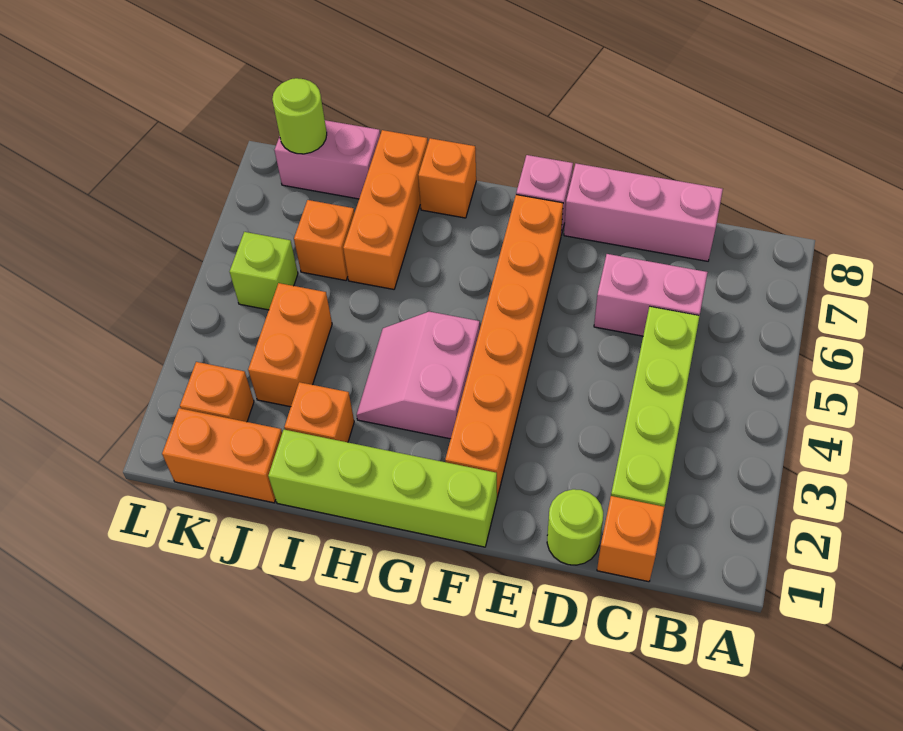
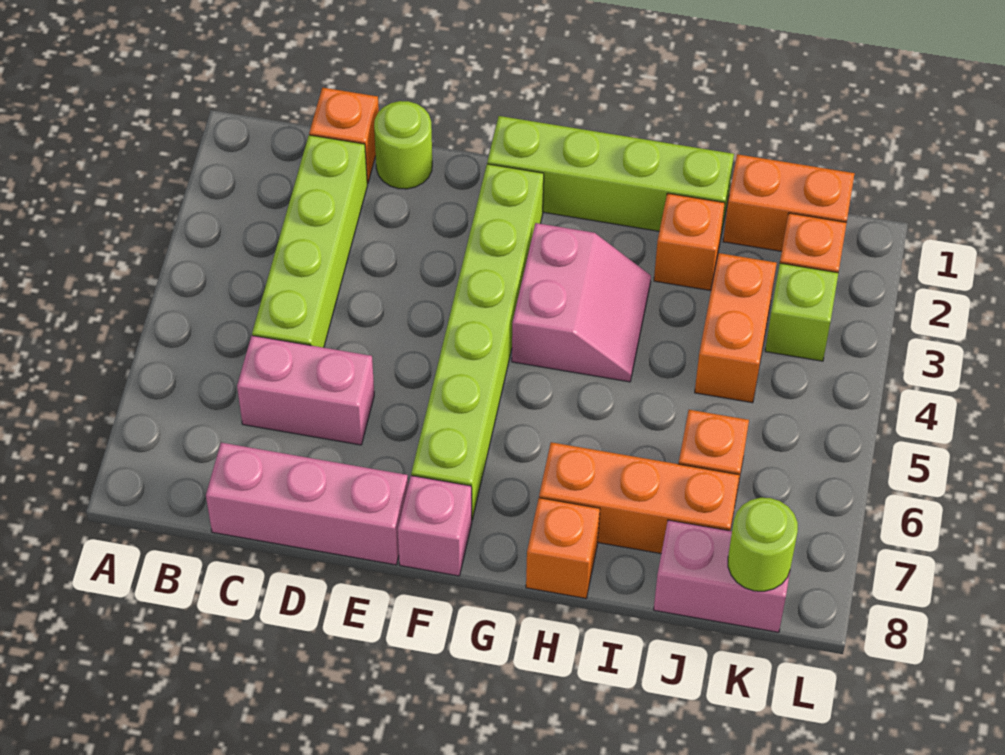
orange 1x6 brick [445,195,563,498] -> lime 1x6 brick [411,164,544,520]
orange 1x3 brick [343,130,428,289] -> orange 1x3 brick turned to [539,442,739,554]
lime 1x1 brick [230,232,298,310] -> lime 1x1 brick moved to [765,263,838,361]

